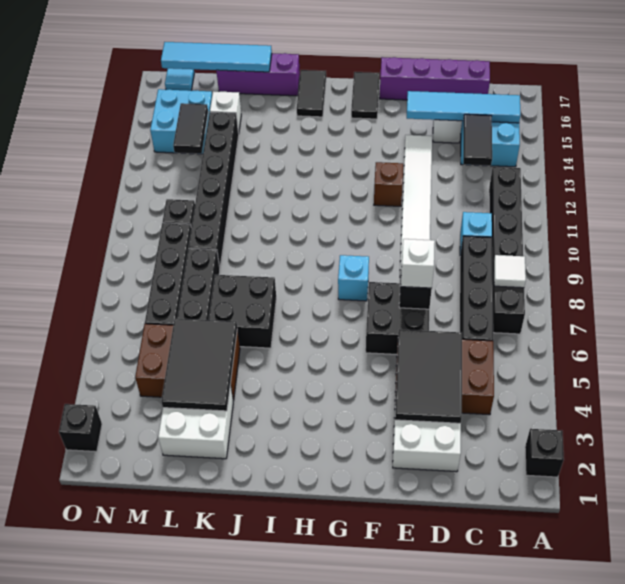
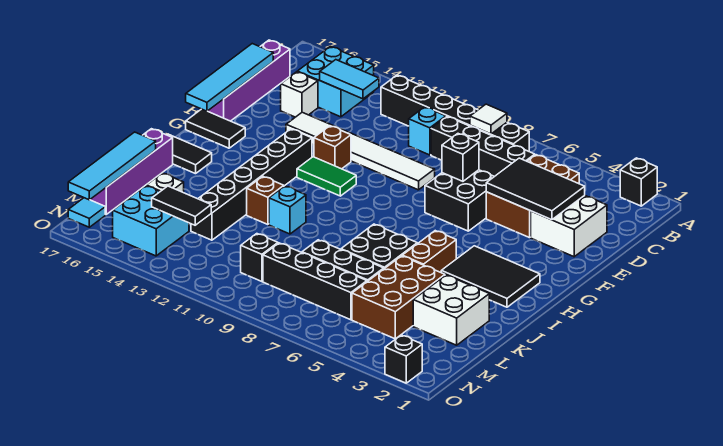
cyan 1x4 tile [407,91,521,123] -> cyan 1x4 tile moved to [186,44,273,111]
black 1x2 tile [463,114,492,166] -> cyan 1x2 tile [320,60,379,99]
white 1x1 brick [401,239,435,288] -> none
cyan 1x1 brick [338,255,369,301] -> cyan 1x1 brick moved to [269,186,306,234]
none -> green 1x2 tile [297,157,356,196]
none -> brown 1x2 brick [402,231,456,272]
none -> brown 1x1 brick [247,176,284,224]
purple 1x3 brick [216,53,300,96] -> purple 1x4 brick [90,129,173,215]
black 2x3 tile [161,318,237,411] -> black 2x3 tile moved to [441,246,540,307]
black 1x6 brick [188,112,239,267] -> black 1x6 brick turned to [191,129,312,240]

